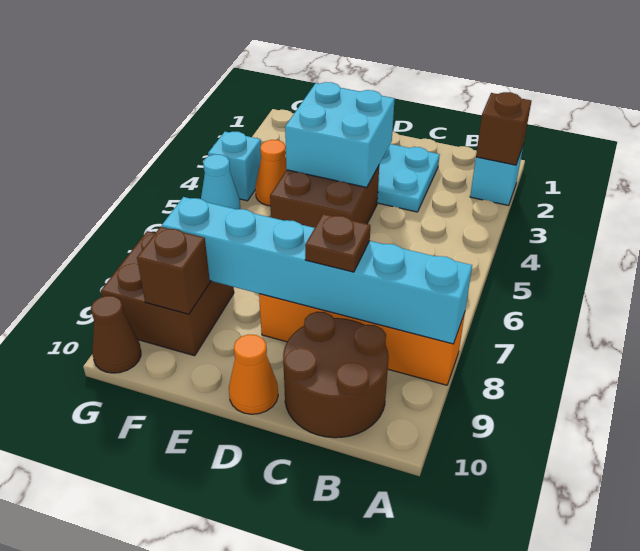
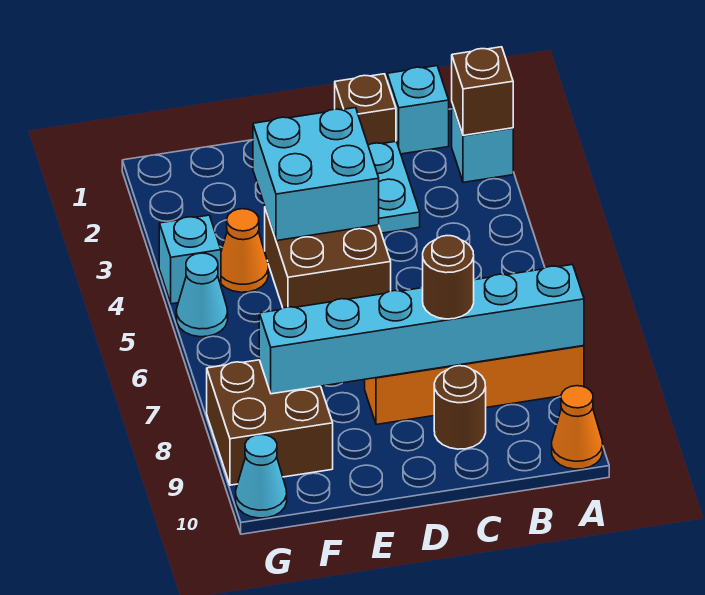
none -> cyan 1x1 brick [387,66,449,154]
brown 2x2 round brick [283,312,389,438] -> brown 1x1 round brick [434,366,486,449]
brown 1x1 plate [305,214,370,272] -> brown 1x1 round brick [422,236,474,319]
orange 1x1 cone [229,334,278,414] -> orange 1x1 cone moved to [552,386,603,469]
brown 1x1 brick [137,227,210,314] -> brown 1x1 brick moved to [335,74,396,145]
brown 1x1 cone [91,296,141,373] -> cyan 1x1 cone [236,435,287,518]

